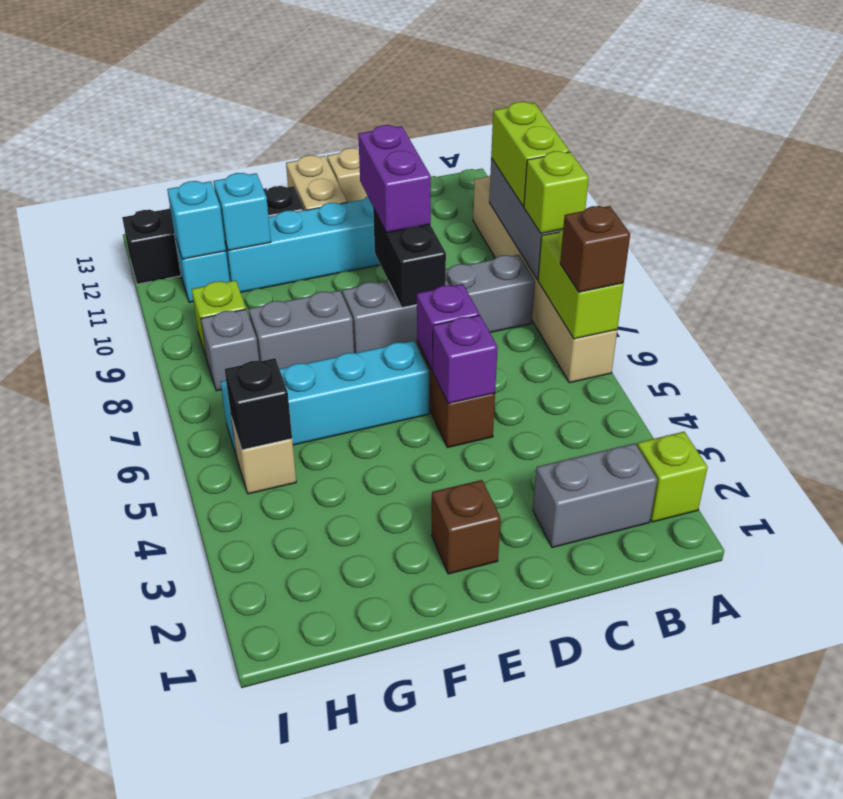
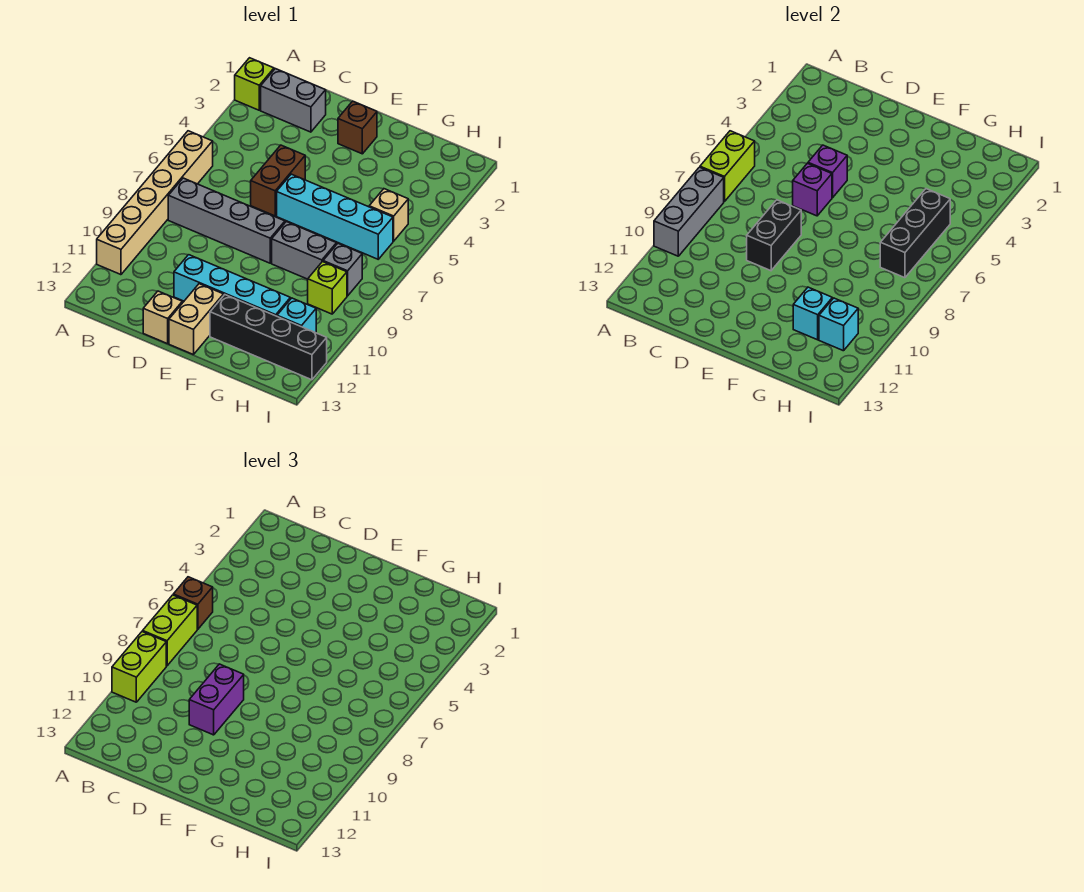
lime 1x1 brick [524,151,589,234] -> lime 1x2 brick [143,595,197,666]
black 1x1 brick [225,358,292,450] -> black 1x3 brick [880,189,950,278]

